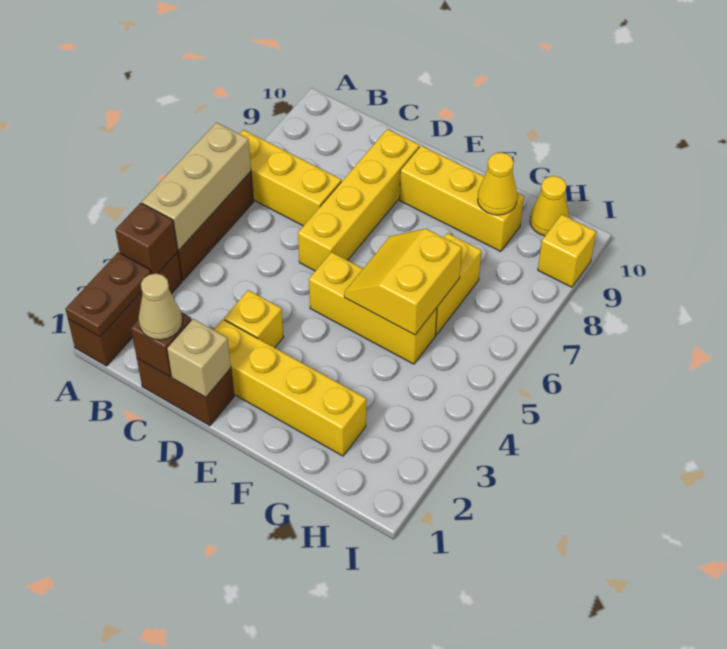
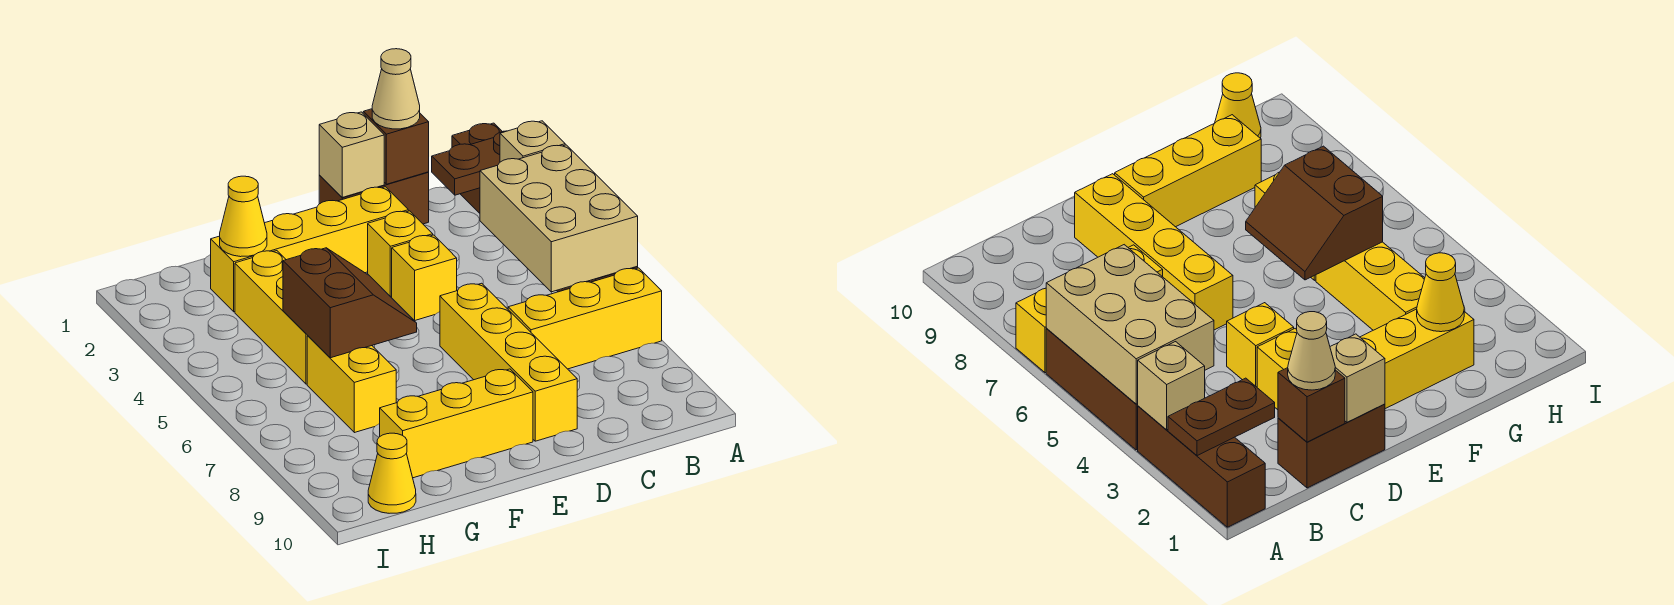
brown 1x2 plate [65,252,151,337] -> brown 1x2 plate turned to [432,131,506,195]
brown 1x1 brick [115,203,178,274] -> tan 1x1 brick [500,121,565,162]
tan 1x3 brick [142,123,251,250] -> tan 2x3 brick [480,145,638,292]
yellow 1x3 brick [309,252,437,364] -> yellow 1x3 brick turned to [235,251,308,384]
yellow 2x2 slope [344,229,462,335] -> brown 2x2 slope [283,248,417,358]
yellow 1x1 cone [478,152,517,215] -> yellow 1x1 cone moved to [220,176,267,257]
yellow 1x1 brick [538,214,596,287] -> yellow 1x1 brick moved to [392,235,457,321]

